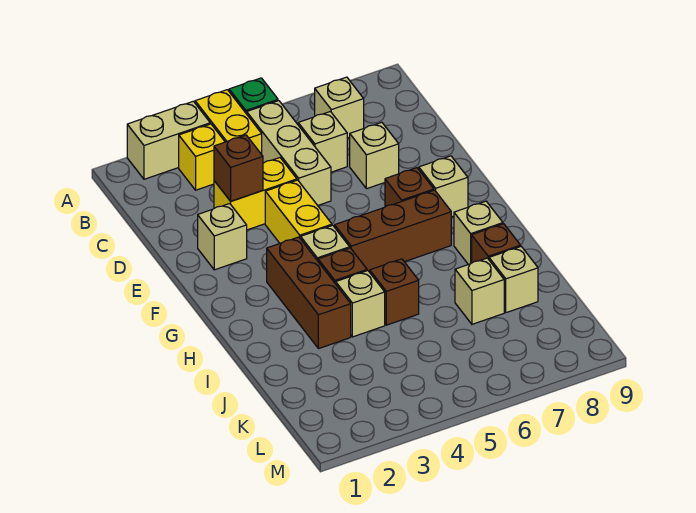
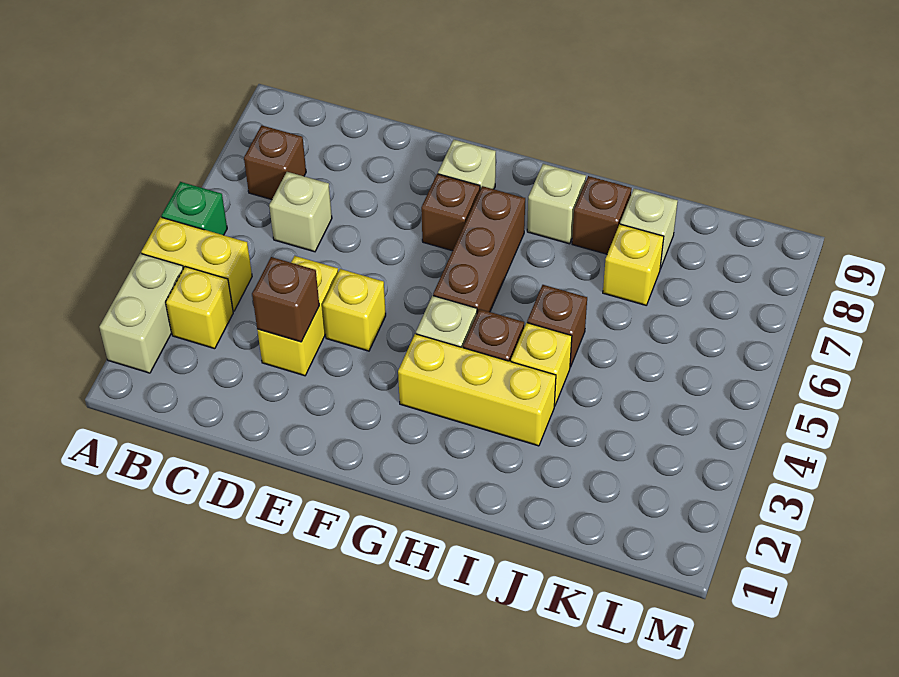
tan 1x3 brick [247,101,331,205] -> none
tan 1x1 brick [315,77,364,138] -> brown 1x1 brick [244,125,306,200]
tan 1x1 brick [350,122,399,189] -> none
tan 1x1 brick [198,204,247,270] -> none
yellow 1x2 brick [265,180,332,243] -> yellow 1x1 brick [323,269,386,351]
brown 1x3 brick [267,237,351,349] -> yellow 1x3 brick [398,334,556,446]
tan 1x1 brick [336,271,385,337] -> yellow 1x1 brick [511,323,572,406]
tan 1x1 brick [455,258,504,324] -> yellow 1x1 brick [603,224,664,305]

